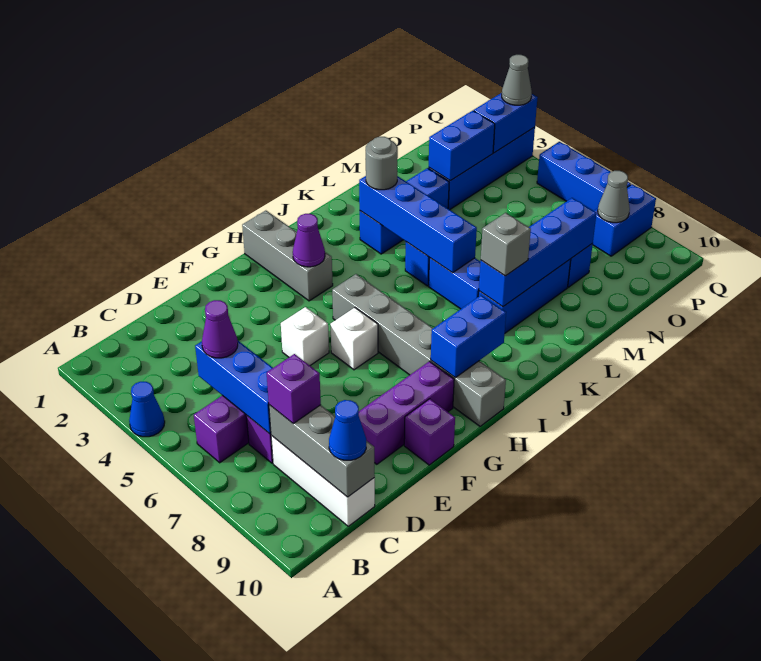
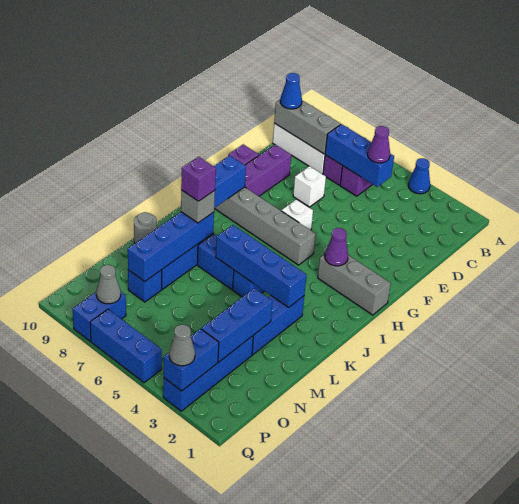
purple 1x1 brick [267,354,321,424] -> purple 1x1 brick moved to [181,157,216,201]
white 1x1 brick [281,307,329,365] -> white 1x1 brick moved to [293,166,326,207]
grey 1x1 round brick [366,137,398,190] -> grey 1x1 round brick moved to [134,212,157,243]
blue 1x2 brick [429,111,495,181] -> blue 1x3 brick [201,288,272,362]

